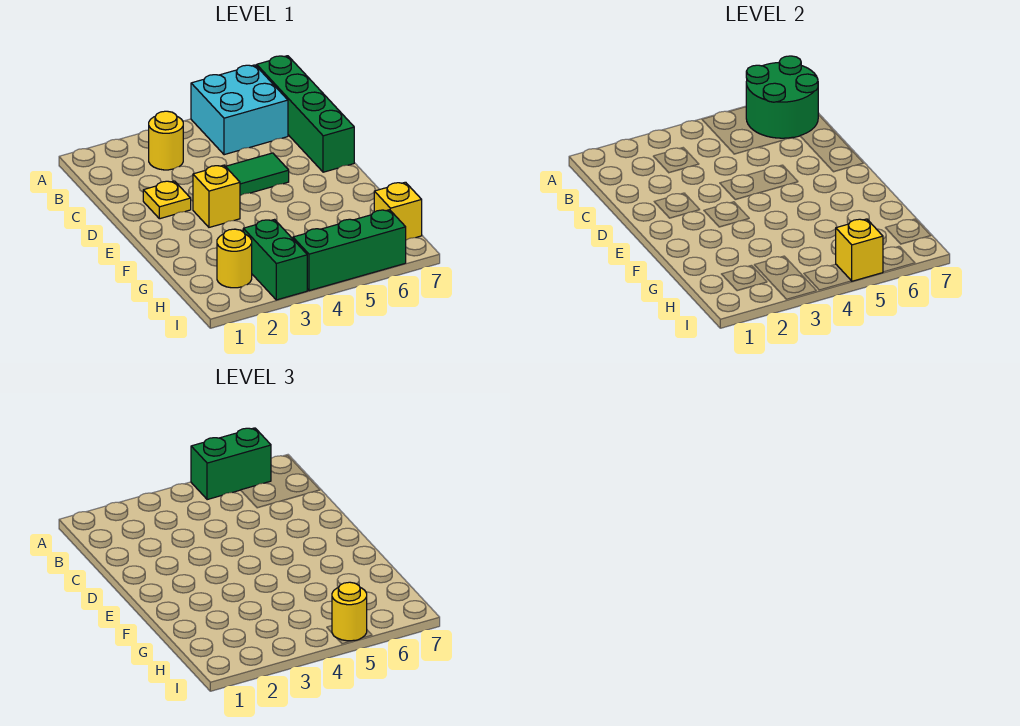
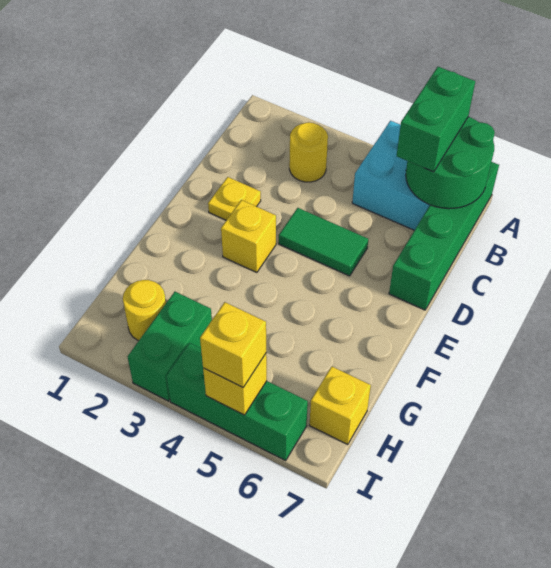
green 1x2 brick [191,428,271,500] -> green 1x2 brick turned to [397,67,475,172]
yellow 1x1 round brick [332,582,367,641] -> yellow 1x1 brick [200,302,266,387]

